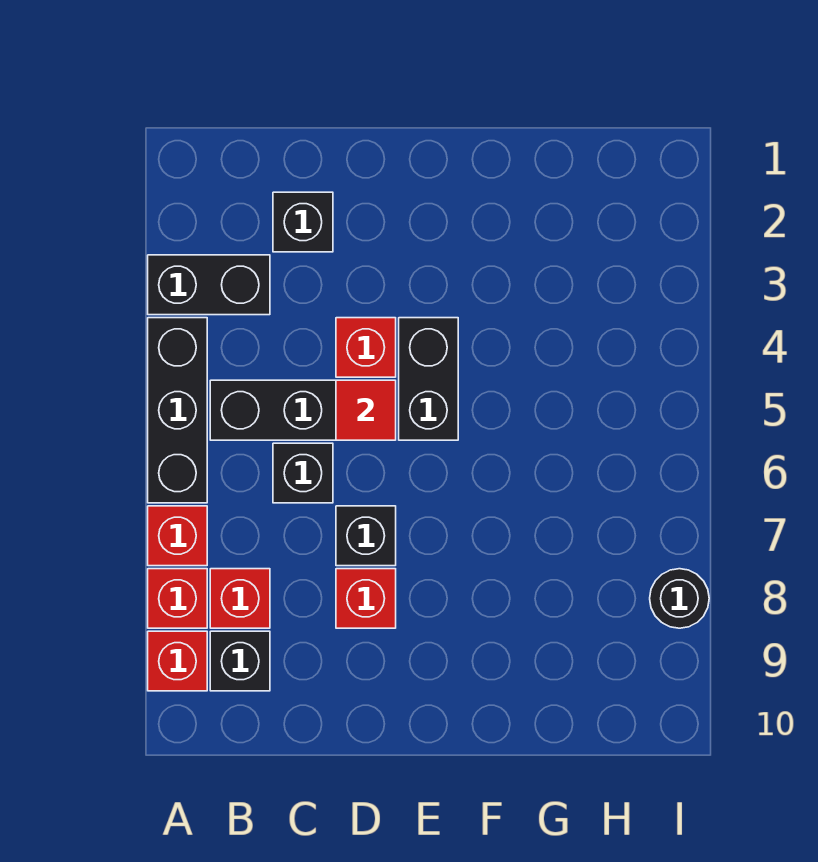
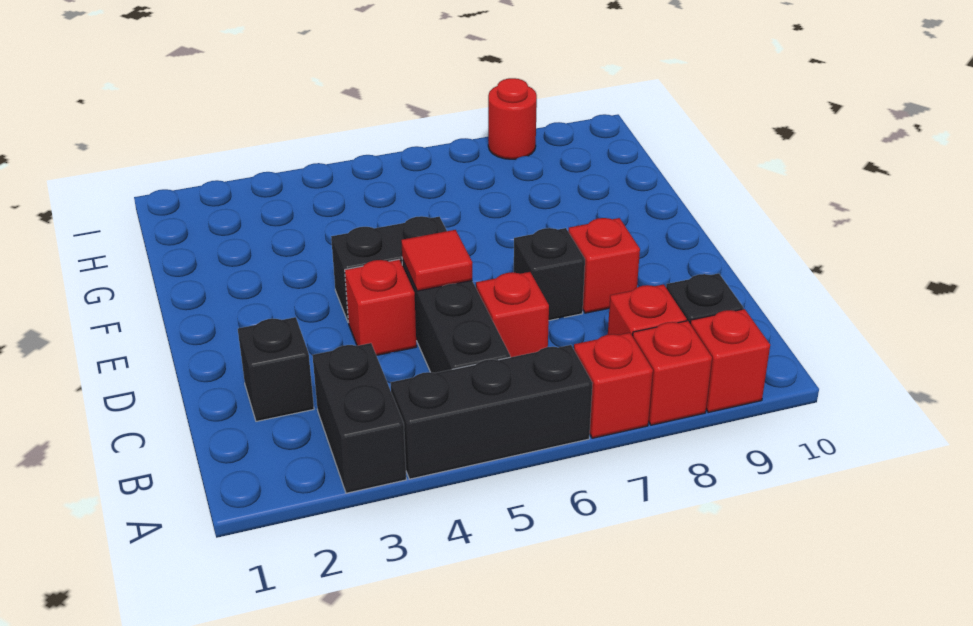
black 1x1 brick [273,443,333,503] -> red 1x1 brick [476,272,549,357]
black 1x1 round brick [650,569,709,628] -> red 1x1 round brick [488,78,537,159]

